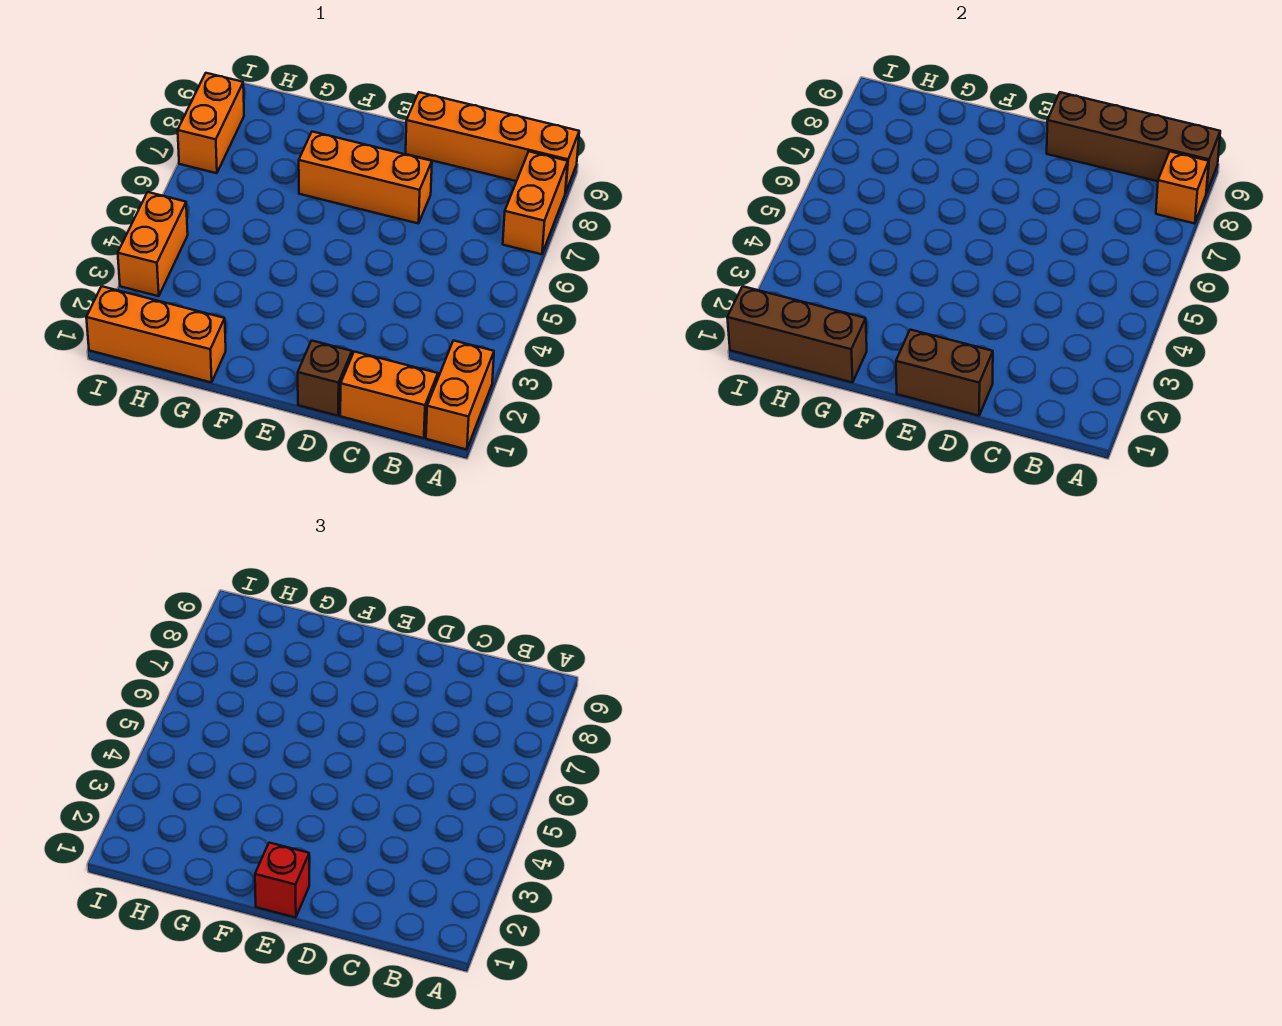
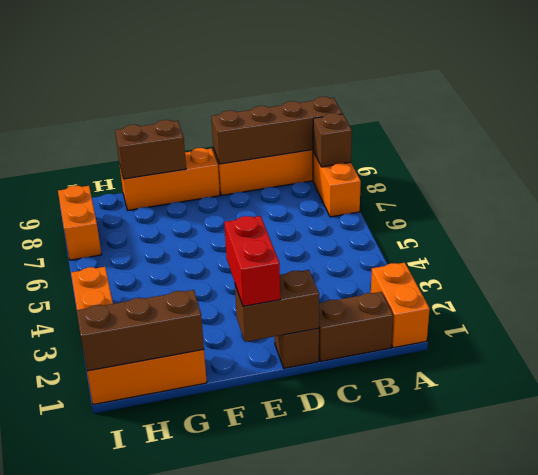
orange 1x1 brick [1156,152,1209,224] -> brown 1x1 brick [313,113,352,167]
orange 1x2 brick [340,352,438,438] -> brown 1x2 brick [319,292,393,361]
orange 1x3 brick [299,132,432,224] -> orange 1x3 brick moved to [120,148,220,210]
red 1x1 brick [255,843,309,918] -> red 1x2 brick [224,216,280,306]
none -> brown 1x2 brick [115,120,186,179]

